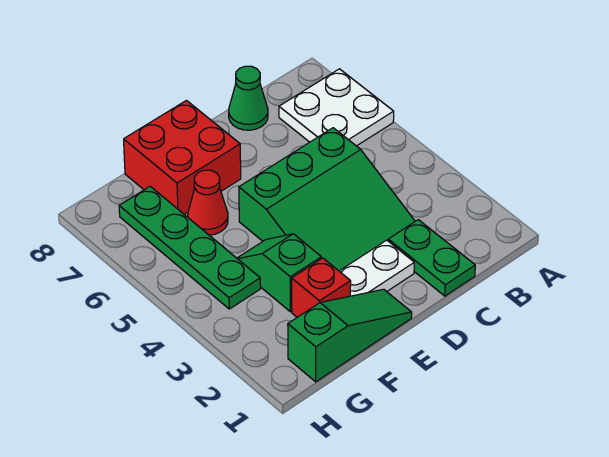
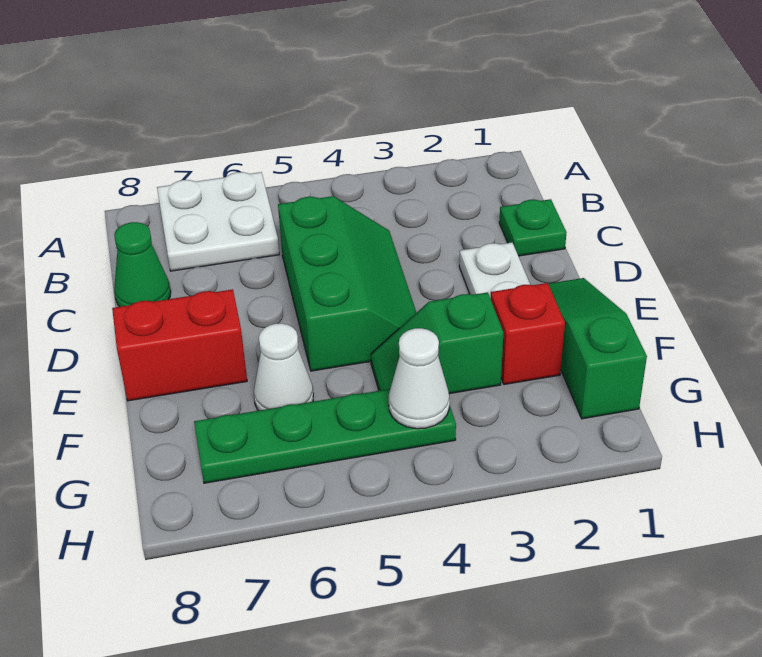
green 1x2 plate [388,220,475,296] -> green 1x1 plate [499,199,566,256]
green 3x3 slope [239,128,415,271] -> green 2x3 slope [278,196,416,371]
red 2x2 brick [124,101,241,214] -> red 1x2 brick [112,289,247,401]
red 1x1 cone [188,170,228,235] -> white 1x1 cone [254,323,313,411]
none -> white 1x1 cone [388,328,450,429]

